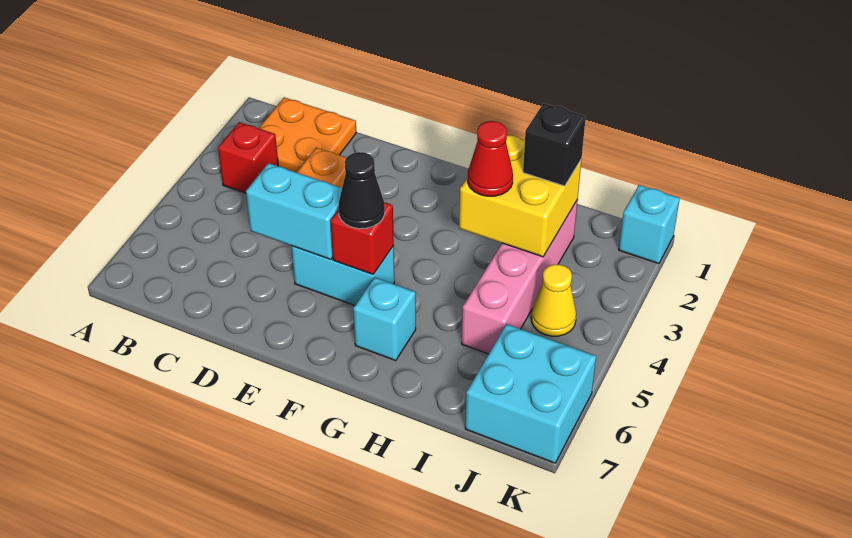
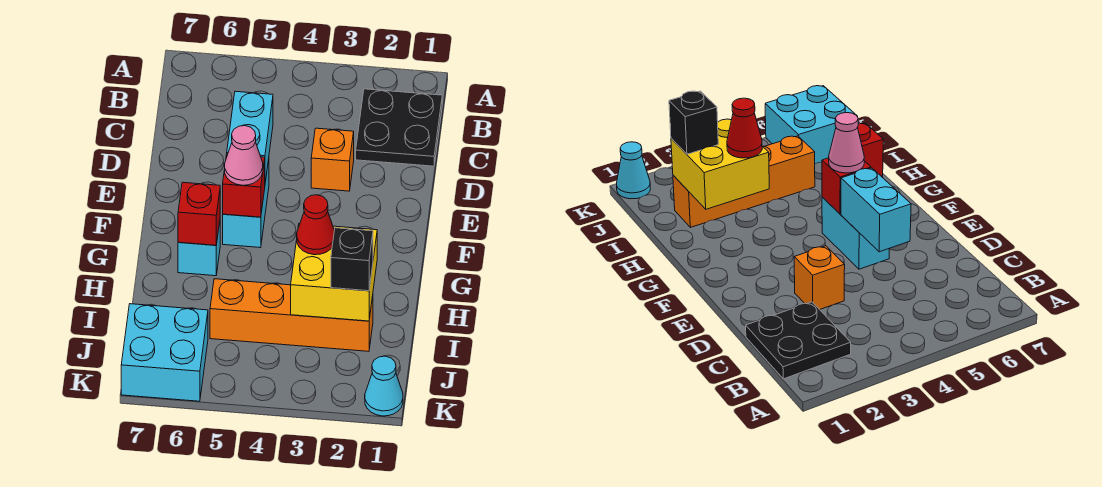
orange 2x2 plate [259,97,356,172] -> black 2x2 plate [356,89,442,166]
red 1x1 brick [218,122,278,193] -> red 1x1 brick moved to [178,182,220,245]
black 1x1 cone [338,152,385,229] -> pink 1x1 cone [225,126,263,185]
pink 1x4 brick [462,200,578,354] -> orange 1x4 brick [210,279,373,351]
yellow 1x1 cone [531,264,576,336] -> none
cyan 1x1 brick [619,185,680,264] -> cyan 1x1 cone [365,356,403,416]

